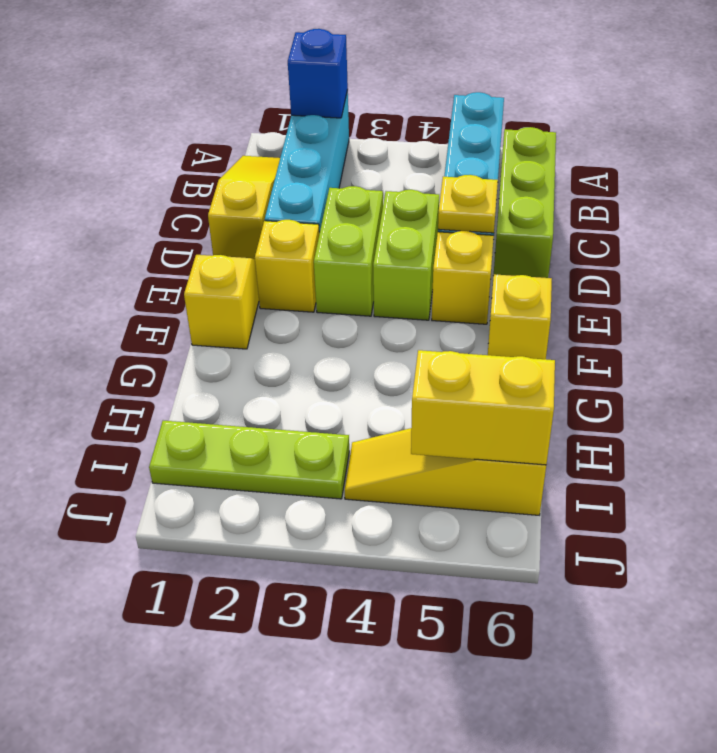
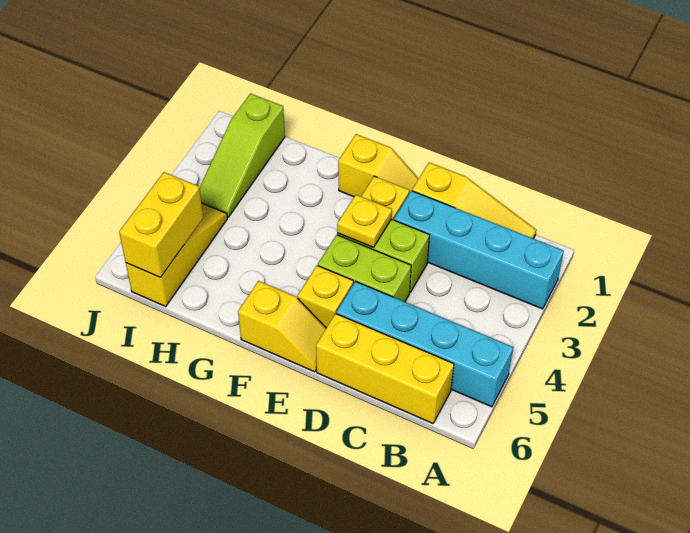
blue 1x1 brick [288,29,348,118] -> none
lime 1x3 brick [494,127,556,278] -> yellow 1x3 brick [316,314,454,423]
yellow 1x1 plate [438,175,498,233] -> yellow 1x1 plate moved to [337,195,392,247]
lime 1x3 plate [149,421,349,499] -> lime 1x3 slope [199,94,285,217]

